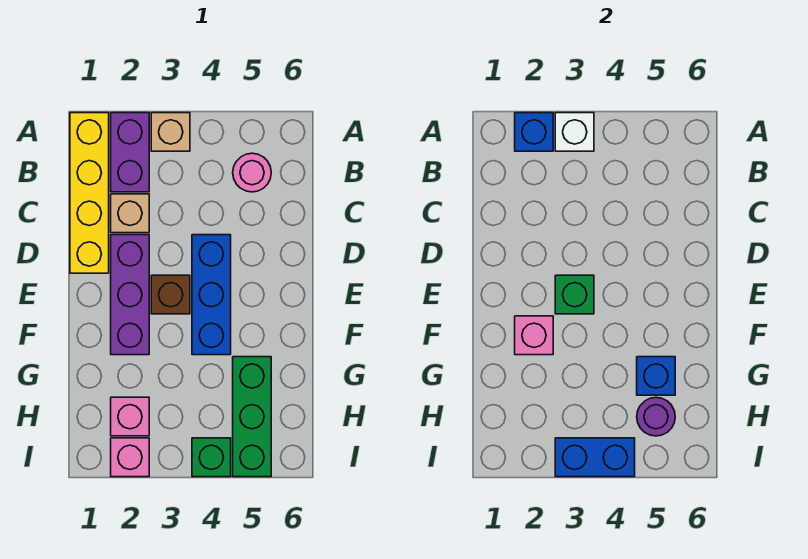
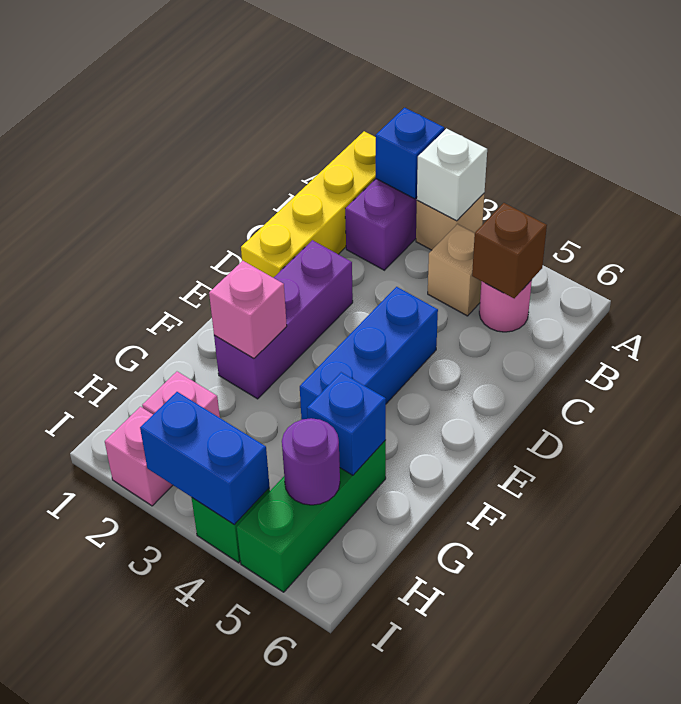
tan 1x1 brick [111,194,149,233] -> tan 1x1 brick moved to [428,224,481,316]
brown 1x1 brick [151,275,190,314] -> brown 1x1 brick moved to [472,203,547,298]
green 1x1 brick [555,275,594,314] -> none

